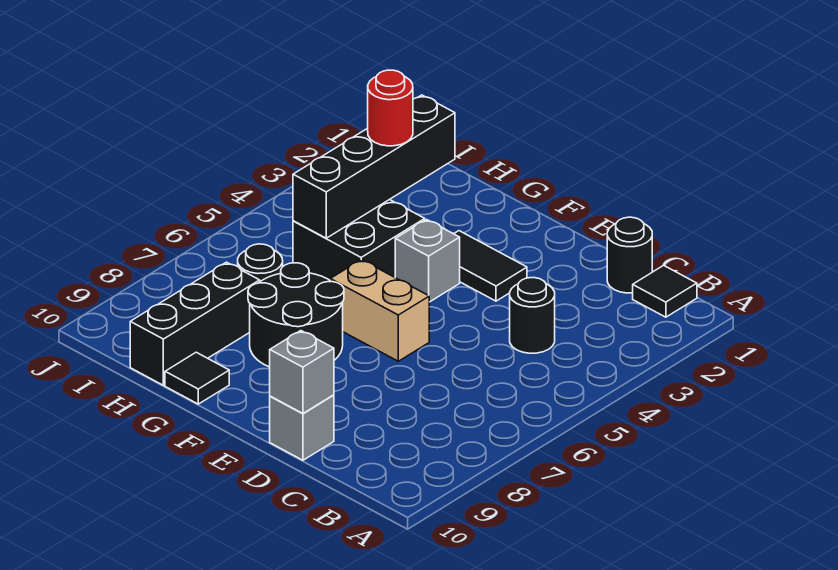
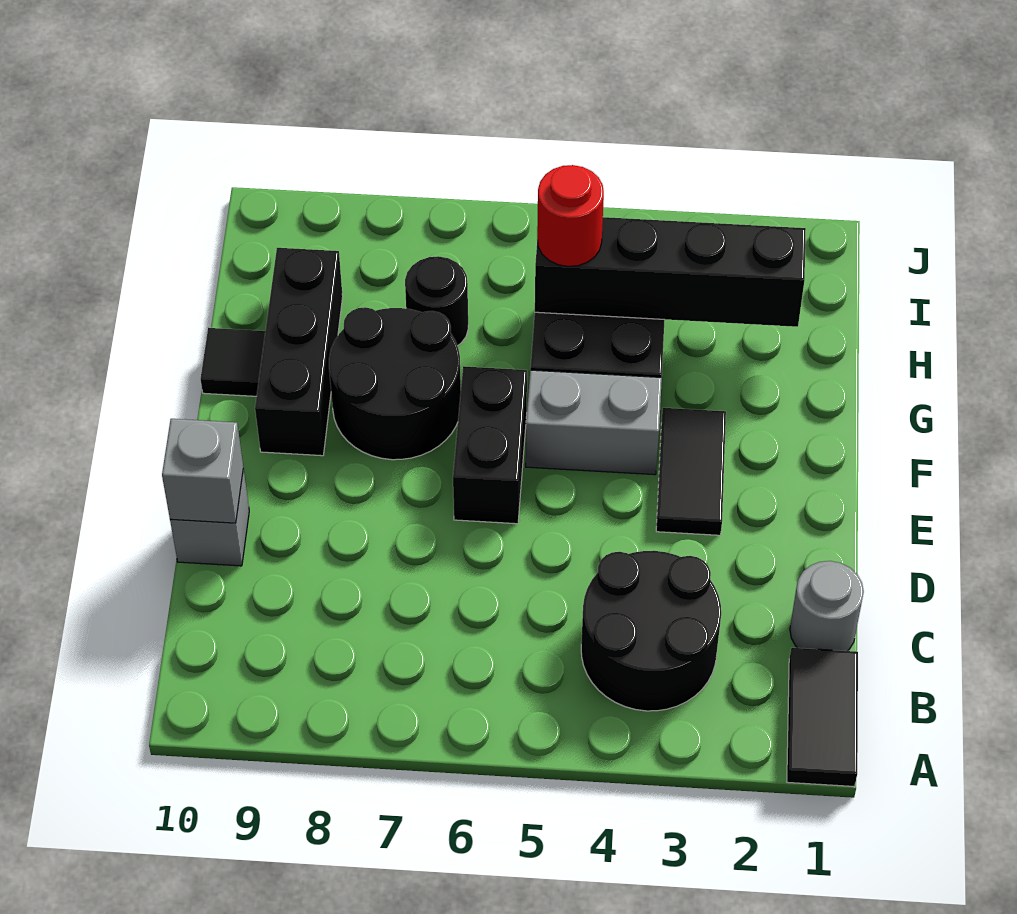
black 1x1 tile [633,265,697,317] -> black 1x2 tile [787,648,858,786]
black 1x1 round brick [607,217,652,293] -> grey 1x1 round brick [790,561,864,651]
black 1x1 round brick [510,278,555,353] -> black 2x2 round brick [581,551,721,711]
tan 1x2 brick [330,260,429,361] -> black 1x2 brick [453,366,527,524]
grey 1x1 brick [395,220,460,302] -> grey 1x2 brick [526,370,662,475]
red 1x1 round brick [368,70,413,146] -> red 1x1 round brick moved to [537,165,604,266]
black 1x3 brick [130,262,260,385] -> black 1x3 brick turned to [255,248,343,456]

